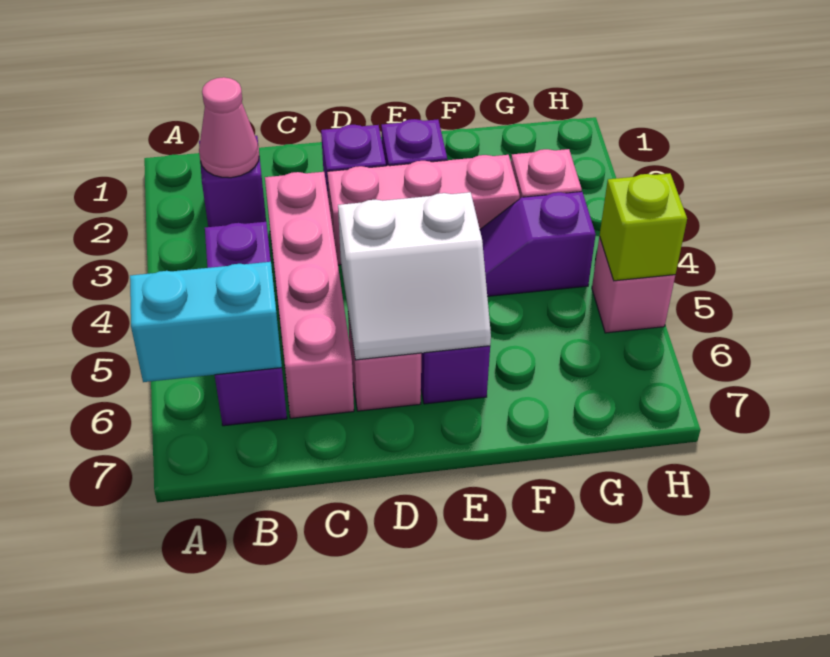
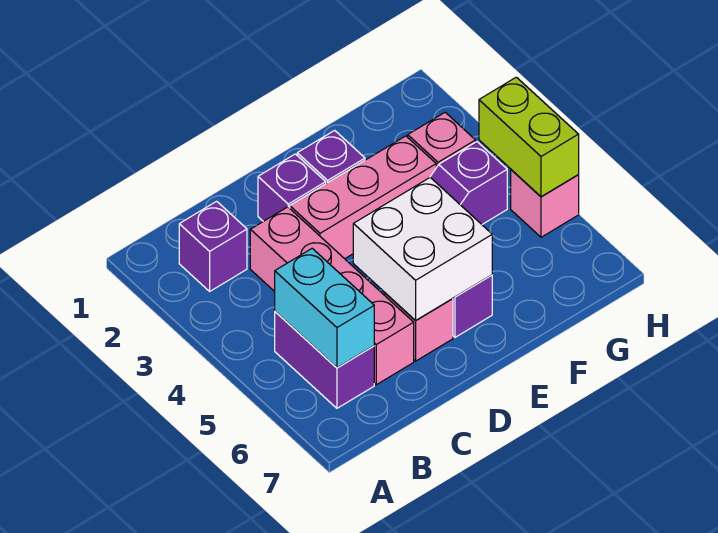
cyan 1x2 brick [130,262,282,382] -> cyan 1x2 brick turned to [275,248,374,368]
pink 1x1 cone [199,77,259,178] -> none
purple 1x3 brick [205,222,287,426] -> purple 1x2 brick [275,312,374,408]
white 2x2 slope [338,192,491,360] -> white 2x2 brick [353,178,492,321]
lime 1x1 brick [600,173,687,281] -> lime 1x2 brick [479,77,579,197]

